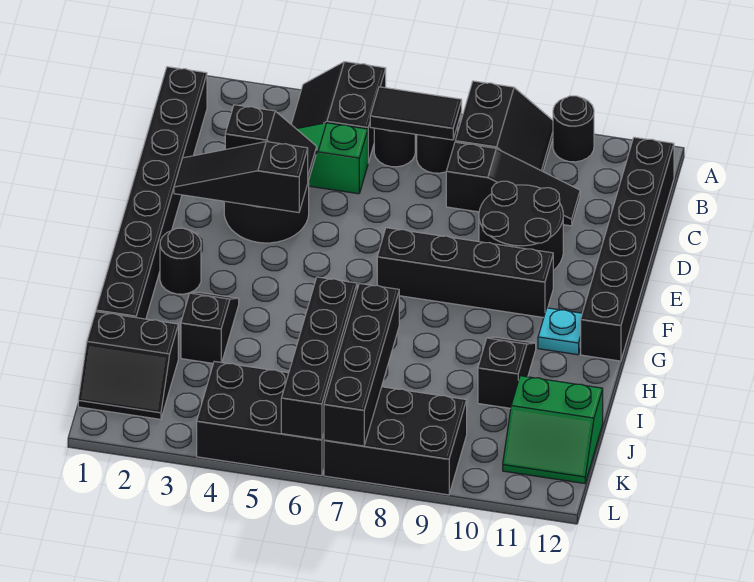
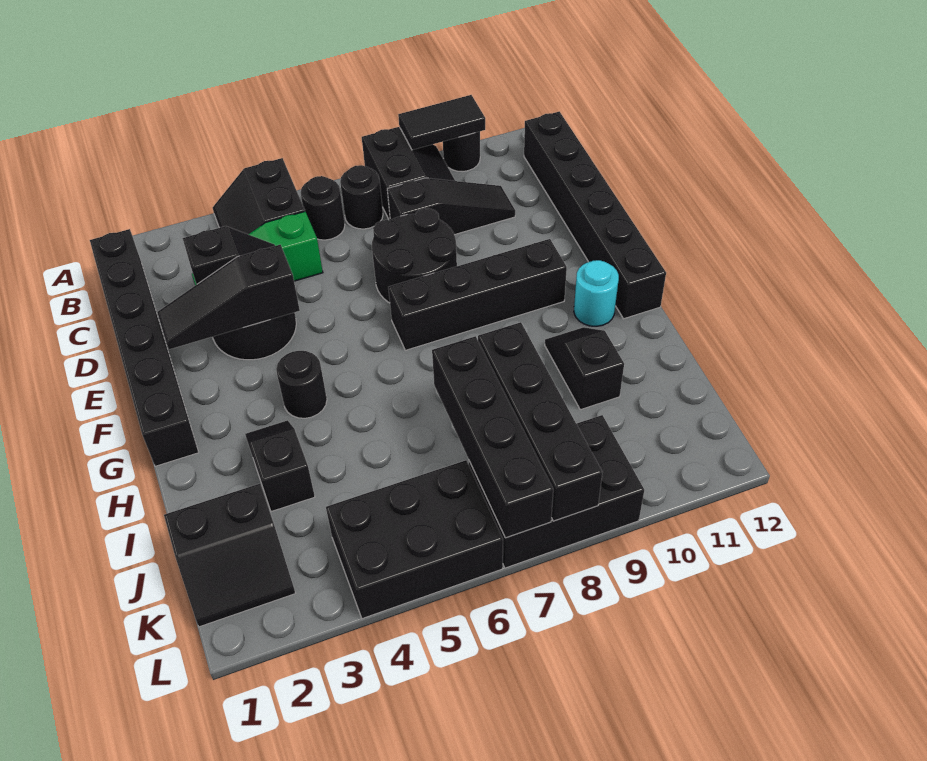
black 1x8 brick [96,67,207,319] -> black 1x6 brick [90,229,199,466]
black 1x2 tile [370,87,462,140] -> black 1x2 tile moved to [398,95,485,150]
black 2x2 round brick [479,181,563,271] -> black 2x2 round brick moved to [372,208,457,303]
black 1x1 round brick [160,228,201,294] -> black 1x1 round brick moved to [276,351,327,418]
cyan 1x1 plate [538,308,582,355] -> cyan 1x1 round brick [574,260,619,326]
black 1x4 brick [281,277,357,440] -> black 1x4 brick moved to [478,322,603,521]
green 2x2 slope [503,376,603,483] -> none

